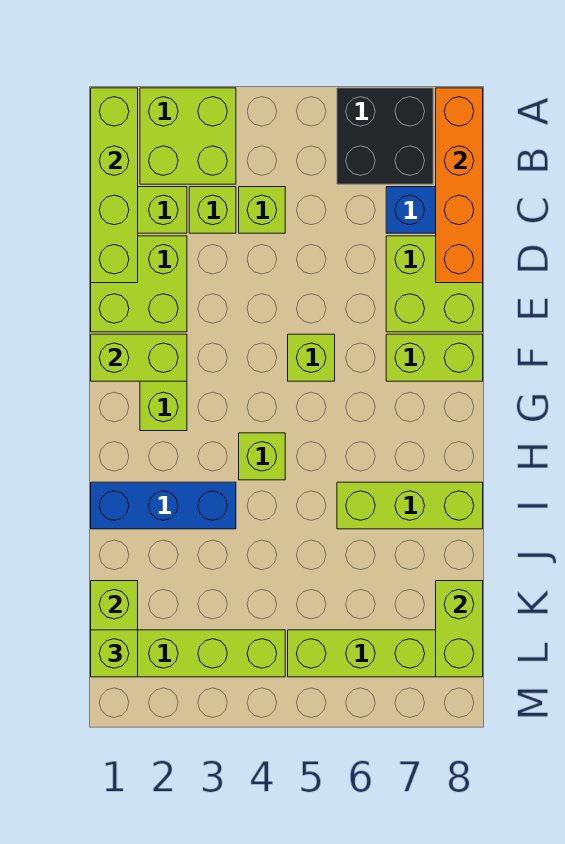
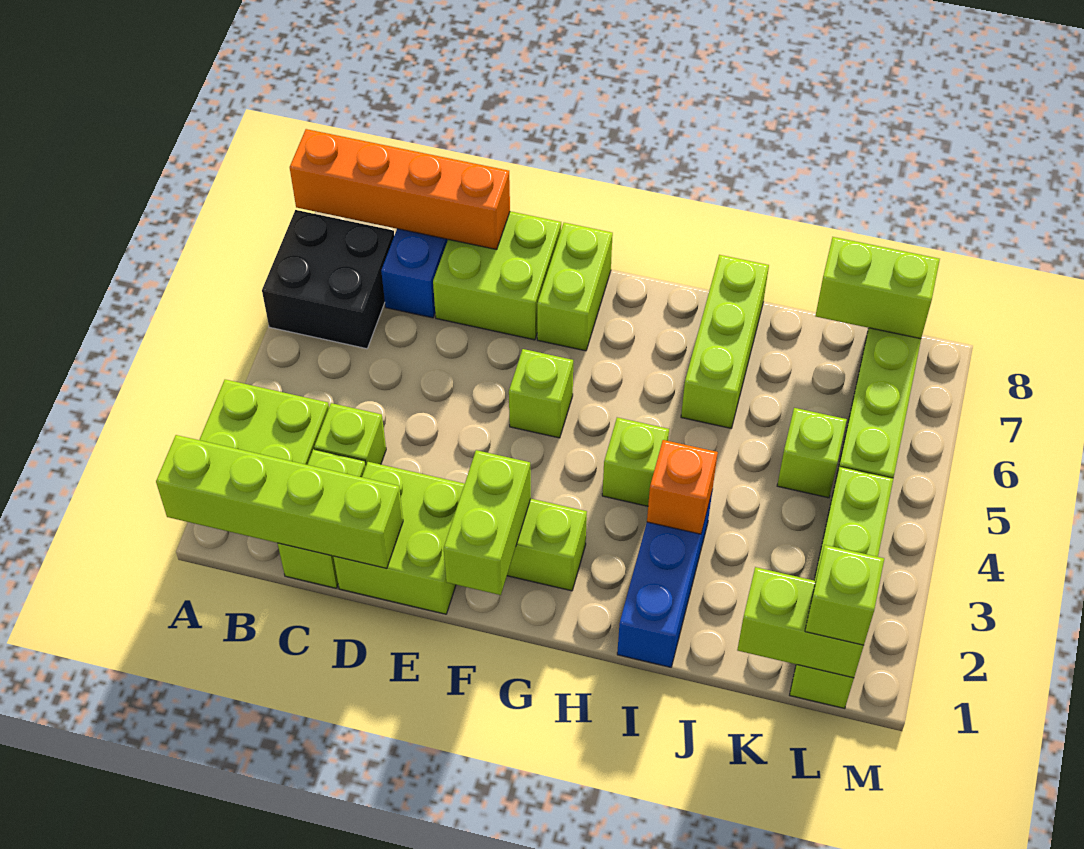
lime 1x1 brick [239,187,285,233] -> lime 1x1 brick moved to [777,408,847,498]
none -> orange 1x1 brick [647,440,718,534]

